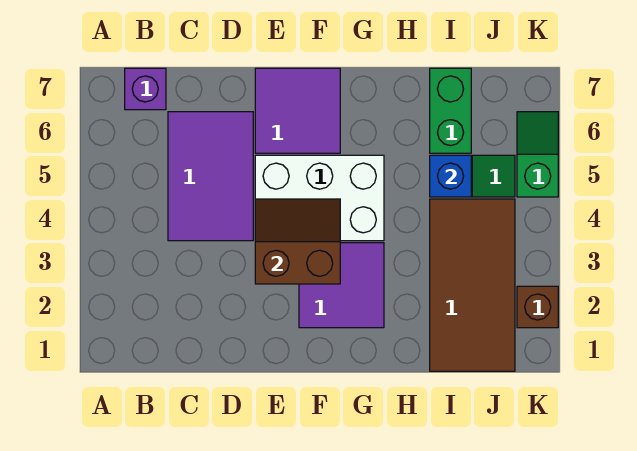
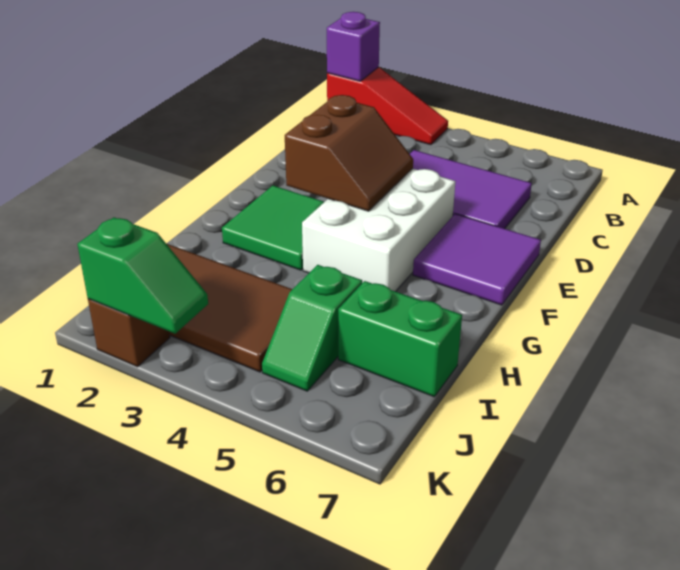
none -> red 1x3 slope [327,67,448,145]
purple 1x1 brick [125,68,166,110] -> purple 1x1 brick moved to [327,12,380,81]
purple 2x2 tile [299,243,384,328] -> green 2x2 tile [222,186,324,270]
blue 1x1 brick [430,155,471,197] -> none
green 1x2 slope [517,112,558,197] -> green 1x2 slope moved to [77,217,208,334]

